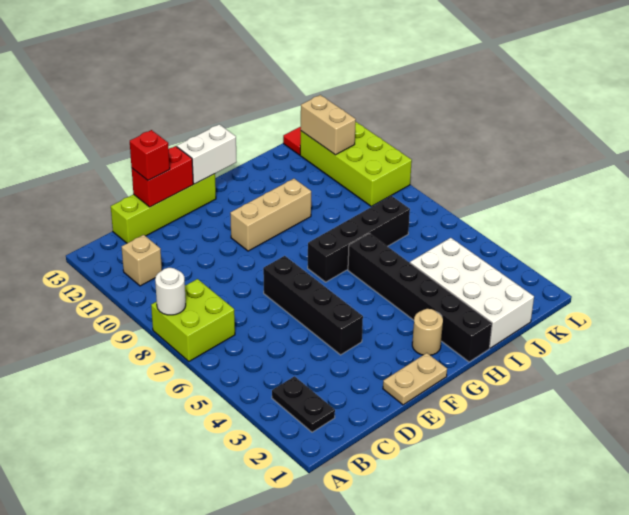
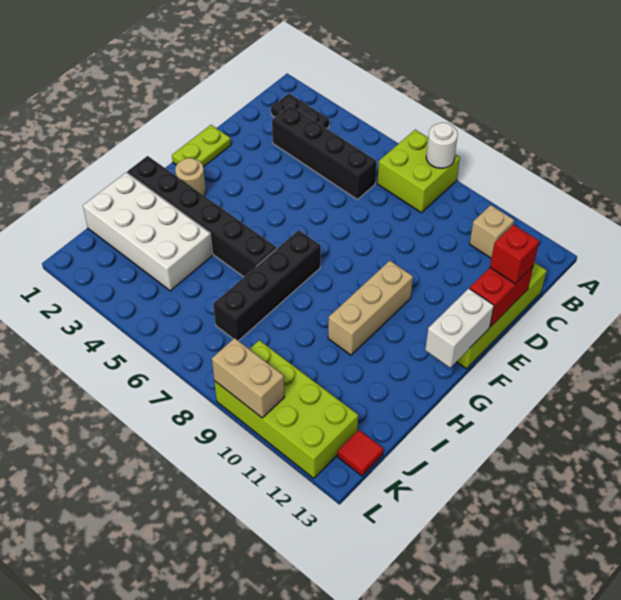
tan 1x2 plate [383,353,447,405] -> lime 1x2 plate [172,125,231,167]
black 1x4 brick [263,256,363,355] -> black 1x4 brick moved to [272,105,377,200]
tan 1x2 brick [301,95,356,155] -> tan 1x2 brick moved to [212,338,284,418]

